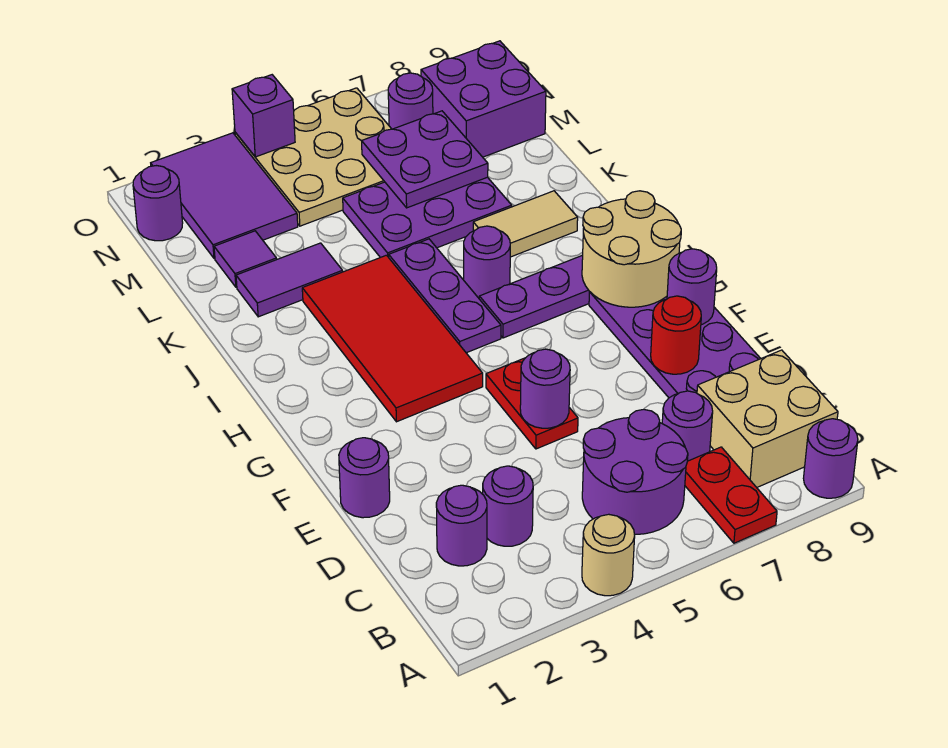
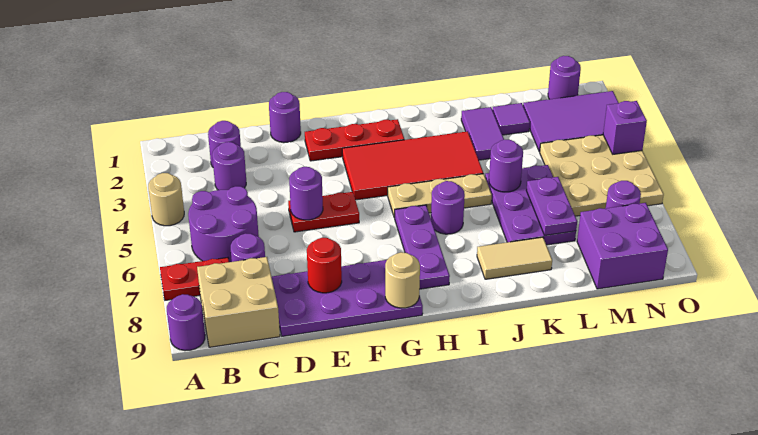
none -> red 1x3 plate [305,119,404,161]
purple 1x1 round brick [667,249,717,325] -> purple 1x1 round brick moved to [489,140,523,192]
tan 2x2 round brick [582,191,681,307] -> tan 1x1 round brick [385,252,420,308]
purple 1x3 plate [389,239,501,353] -> tan 1x3 plate [388,174,492,218]
tan 1x2 tile [473,191,578,257] -> tan 1x2 tile turned to [477,237,552,279]
purple 2x2 plate [362,111,488,208] -> purple 1x2 plate [526,177,577,235]

